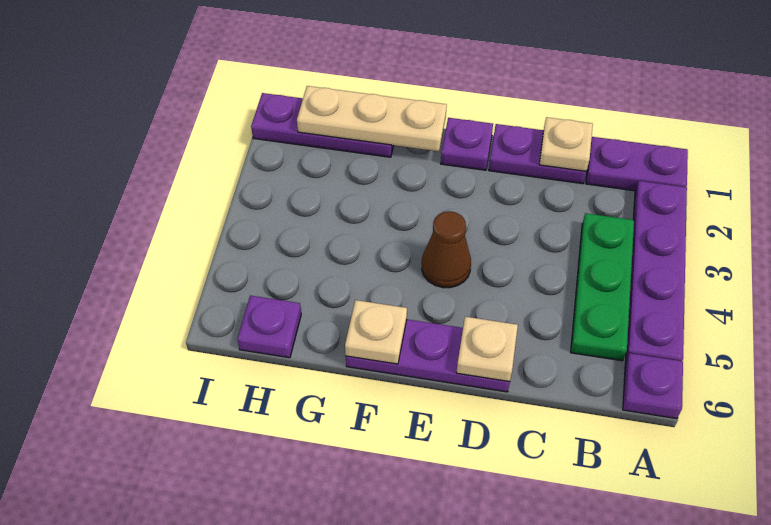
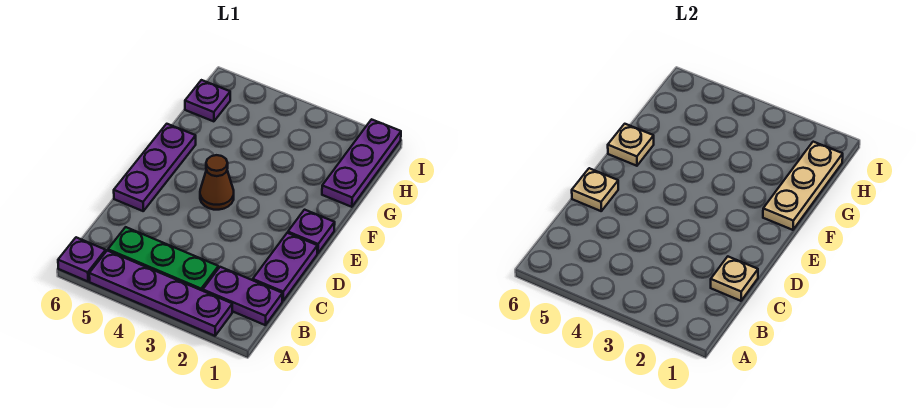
purple 1x2 plate [586,137,688,191] -> purple 1x2 plate turned to [203,267,283,325]

